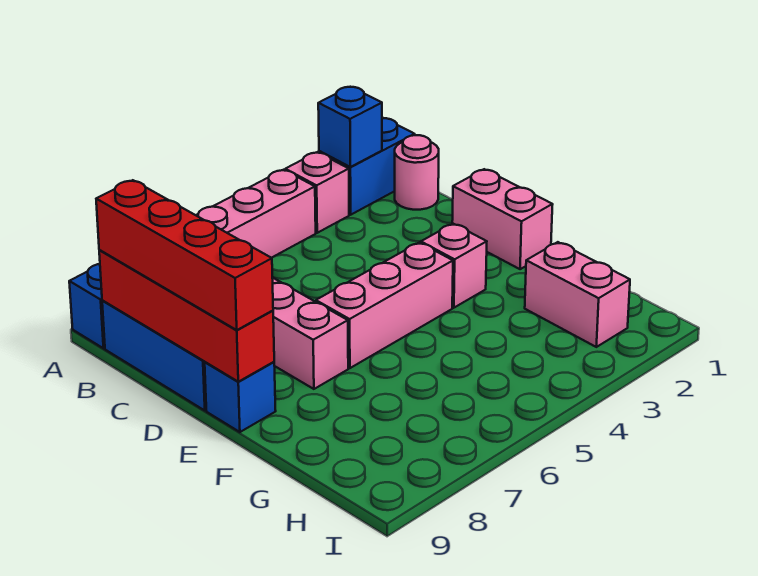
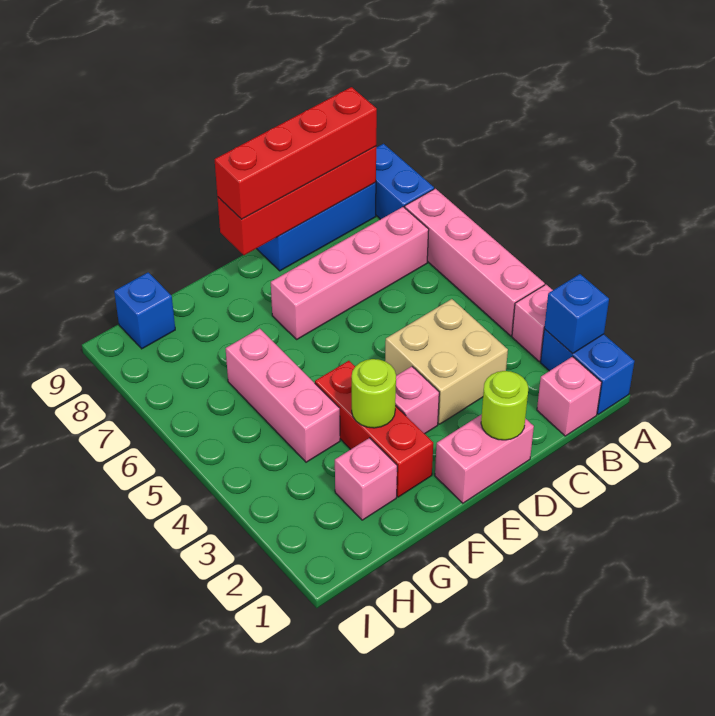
pink 1x1 round brick [395,135,439,210] -> pink 1x1 brick [537,357,602,436]
none -> tan 2x2 brick [385,299,508,424]
none -> lime 1x1 round brick [481,371,528,440]
pink 1x3 brick [316,242,453,368] -> pink 1x3 brick moved to [226,328,340,462]
blue 1x1 brick [205,362,276,432] -> blue 1x1 brick moved to [114,272,175,349]
none -> red 1x3 brick [315,361,433,497]
none -> lime 1x1 round brick [352,359,396,428]
pink 1x2 brick [525,242,630,347] -> pink 1x1 brick [335,438,397,520]

